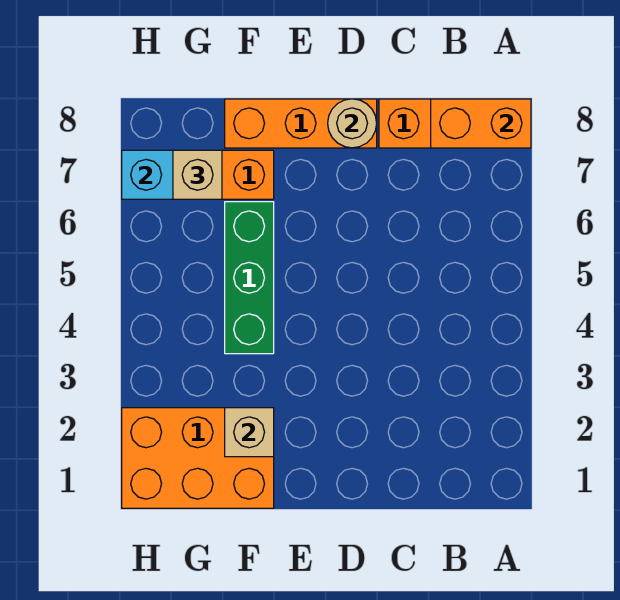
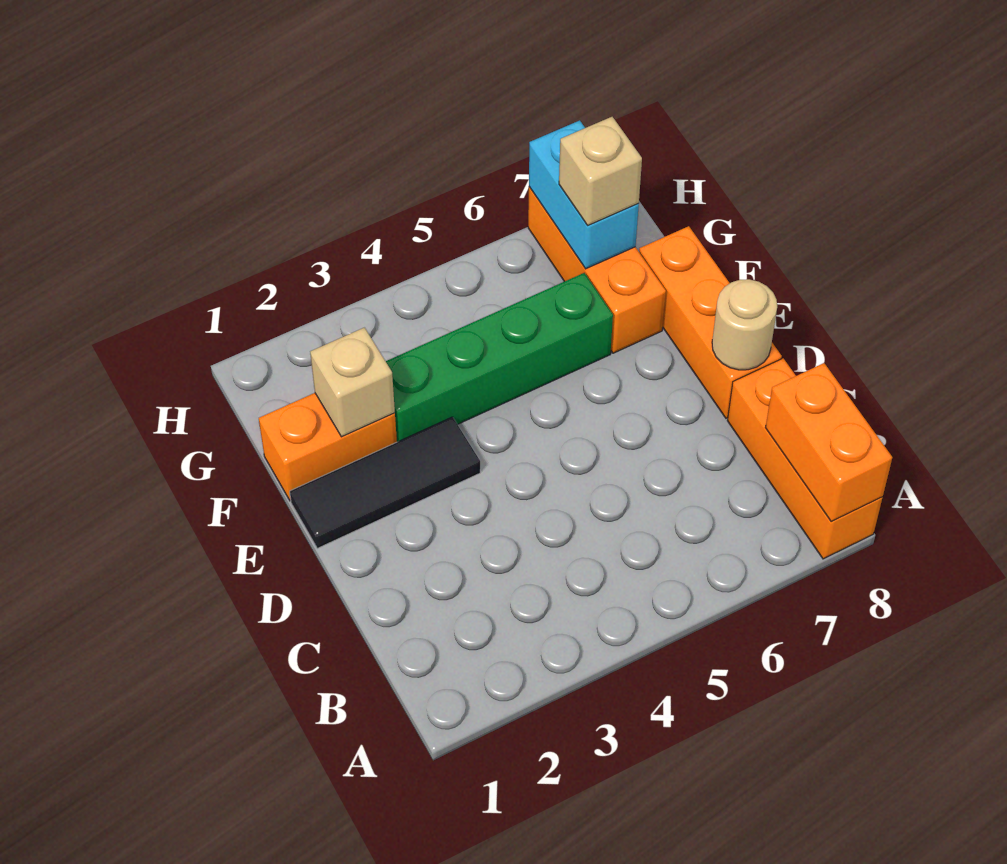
none -> black 1x3 tile [290,417,480,548]
orange 2x3 brick [122,408,274,508] -> orange 1x2 brick [259,393,397,501]
green 1x3 brick [225,202,274,354] -> green 1x4 brick [386,273,613,442]

